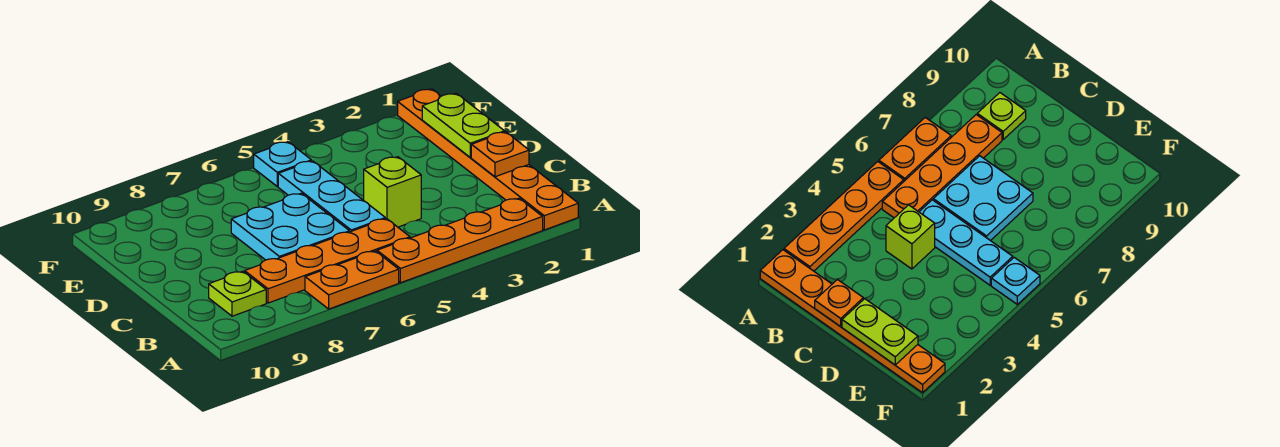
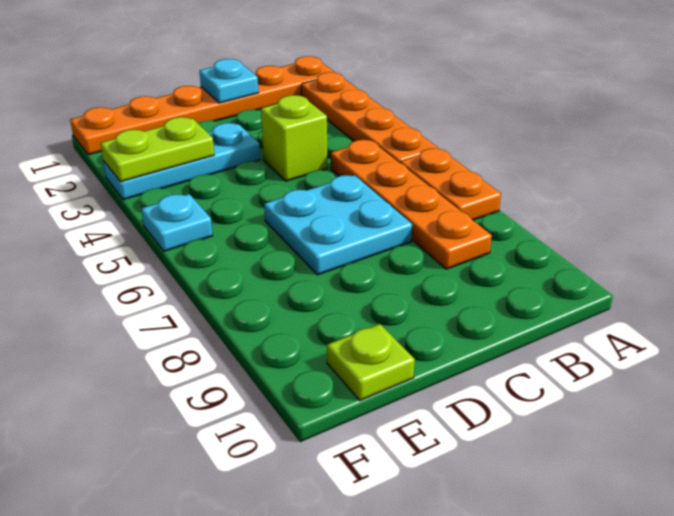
lime 1x1 plate [209,271,266,316] -> lime 1x1 plate moved to [327,324,415,401]
orange 1x1 plate [471,132,529,177] -> cyan 1x1 plate [200,59,258,103]
cyan 1x3 plate [278,161,385,232] -> cyan 1x3 plate moved to [103,123,260,200]
lime 1x2 plate [422,93,505,157] -> lime 1x2 plate moved to [100,117,214,182]

